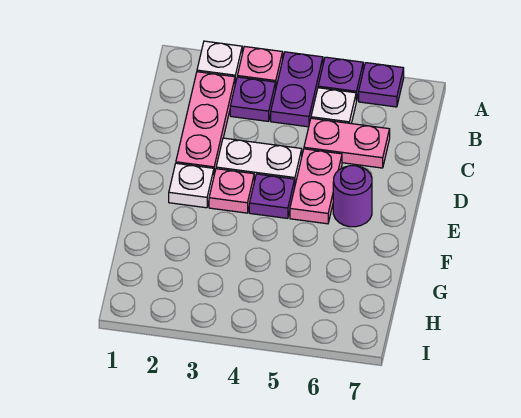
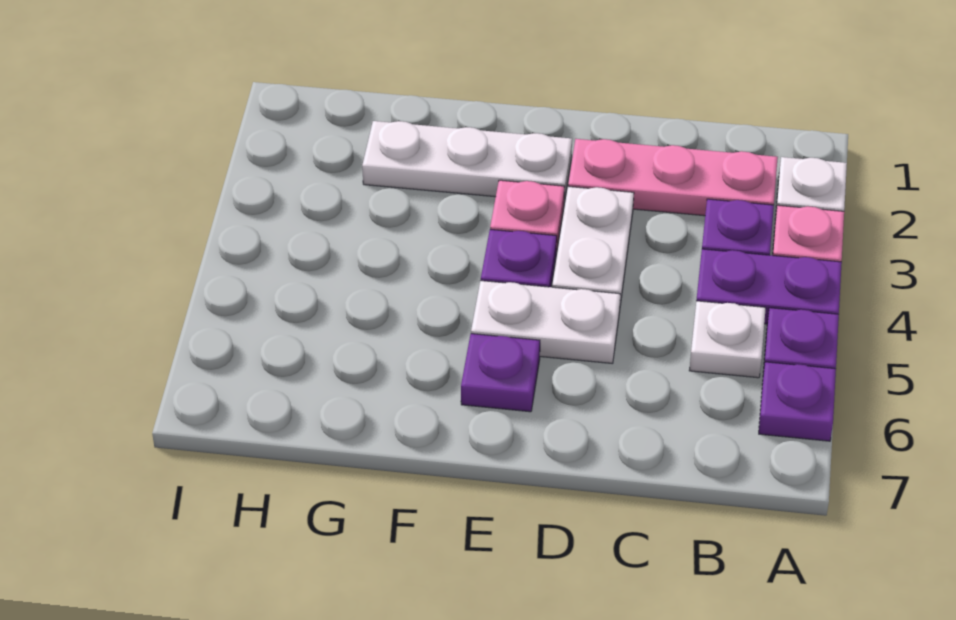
pink 1x2 plate [304,118,390,168] -> none
pink 1x2 plate [290,149,342,224] -> white 1x2 plate [471,281,620,364]
white 1x1 plate [169,163,214,208] -> white 1x3 plate [362,121,572,202]
purple 1x1 round brick [333,166,372,227] -> purple 1x1 plate [461,334,540,412]

